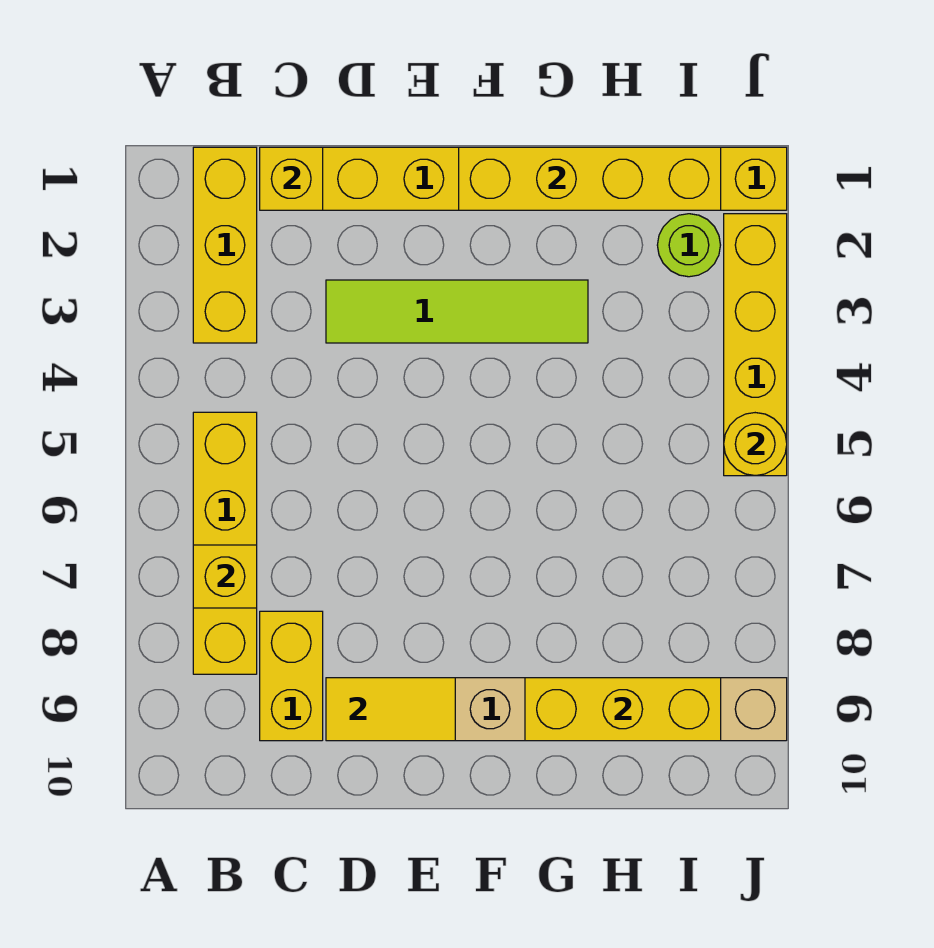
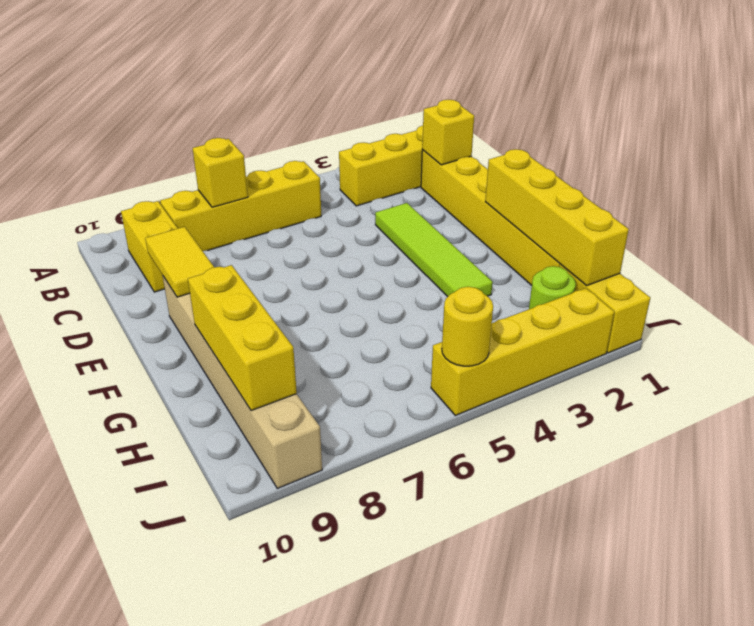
yellow 1x2 brick [260,611,323,741] -> yellow 1x2 brick turned to [121,201,178,292]

